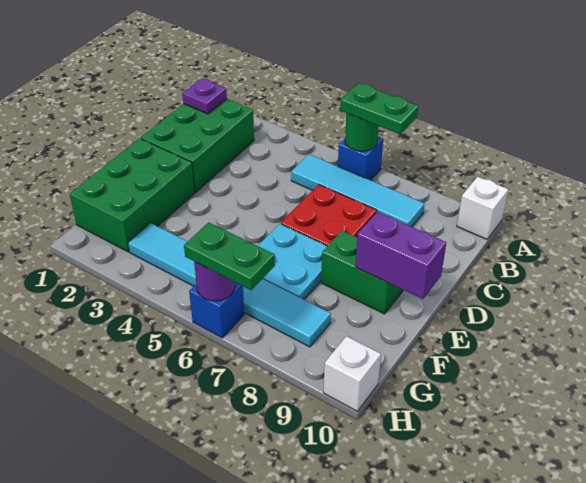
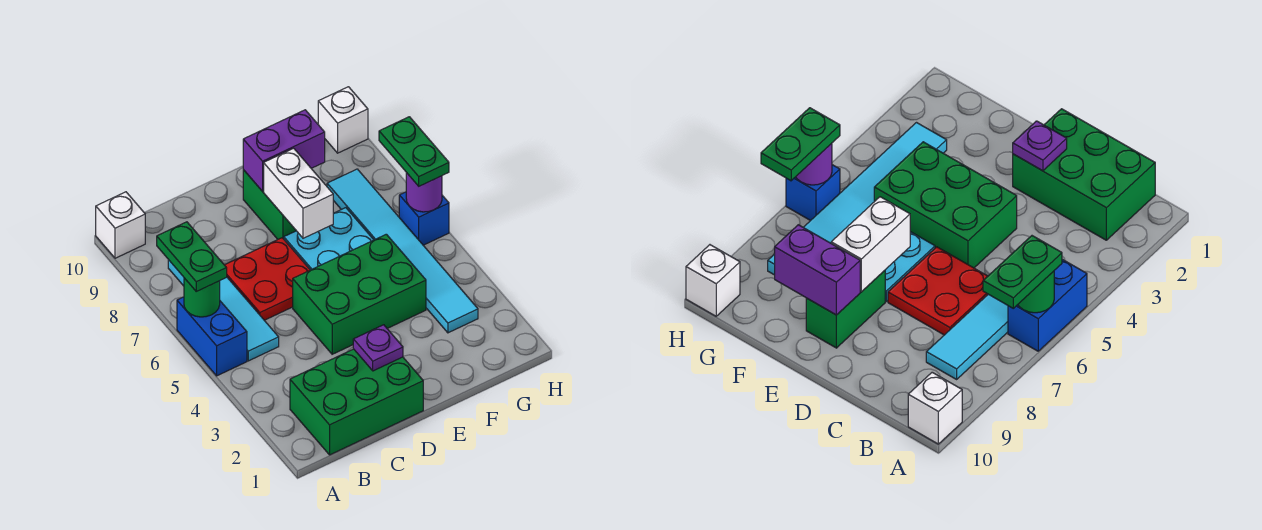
blue 1x1 brick [338,137,383,180] -> blue 1x2 brick [177,297,247,376]
purple 1x1 plate [182,78,227,114] -> purple 1x1 plate moved to [353,325,403,371]
green 2x3 brick [70,138,195,252] -> green 2x3 brick moved to [293,234,426,354]
none -> white 1x2 brick [264,148,333,238]
purple 1x2 brick [355,212,446,299] -> purple 1x2 brick turned to [243,110,325,191]

